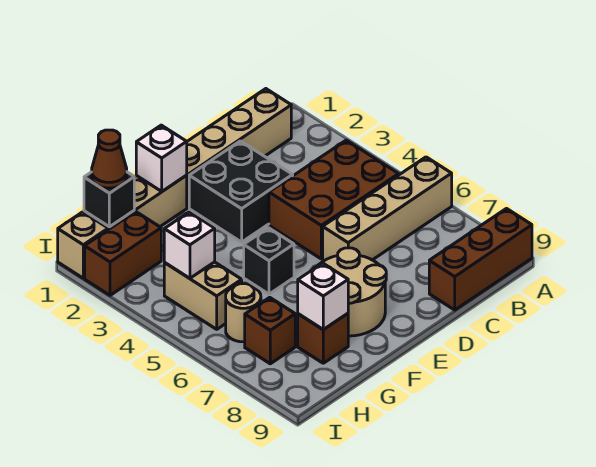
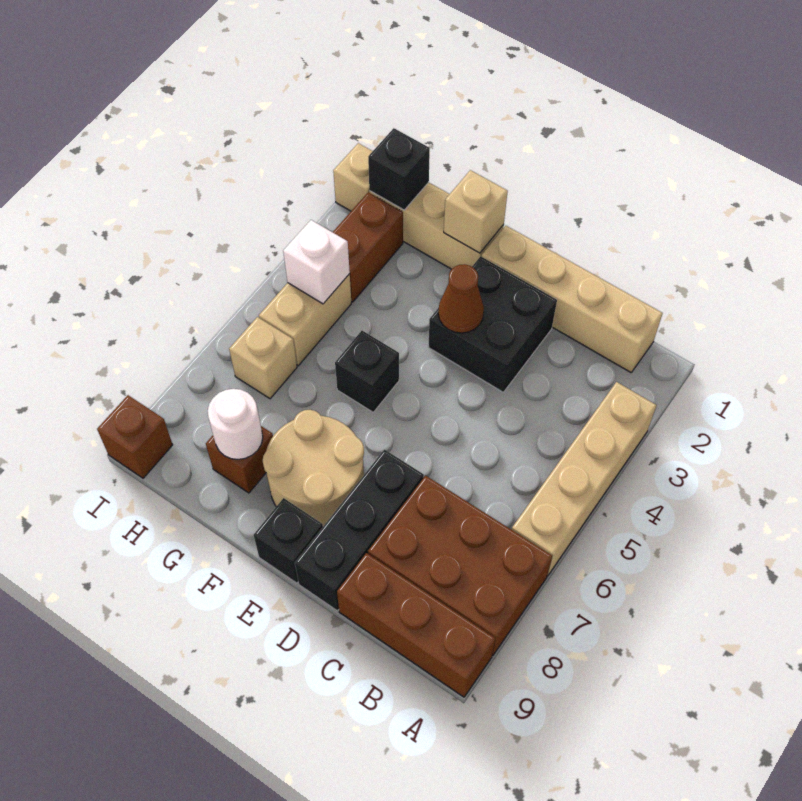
tan 1x4 brick [323,157,452,261] -> tan 1x4 brick turned to [512,382,657,576]
brown 2x3 brick [269,140,399,259] -> brown 2x3 brick moved to [368,476,552,656]
none -> black 1x3 brick [295,450,424,611]
none -> black 1x1 brick [253,498,323,583]
white 1x1 brick [136,125,187,191] -> tan 1x1 brick [444,170,508,253]
white 1x1 brick [298,263,348,330] -> white 1x1 round brick [208,389,263,459]
brown 1x1 cone [92,130,127,188] -> brown 1x1 cone moved to [438,264,484,333]
brown 1x2 brick [85,211,161,295] -> brown 1x2 brick turned to [333,192,403,302]
tan 1x1 round brick [226,284,261,342] -> tan 1x1 brick [229,317,297,399]
brown 1x1 brick [245,297,295,364] -> brown 1x1 brick moved to [97,395,173,478]

